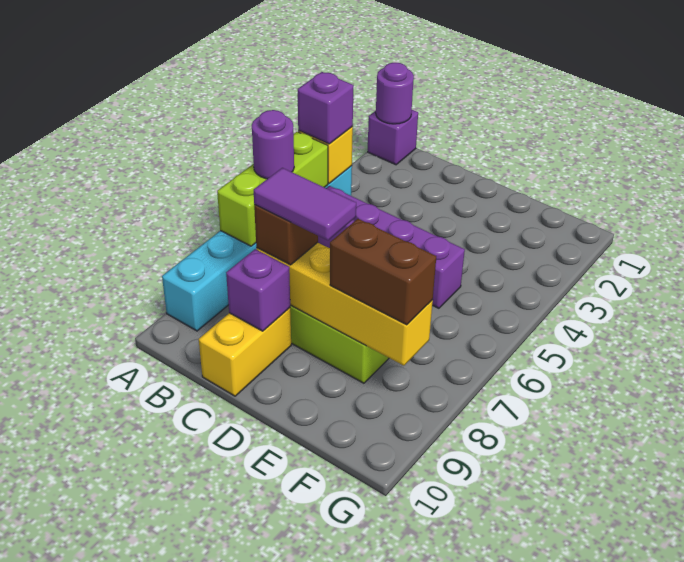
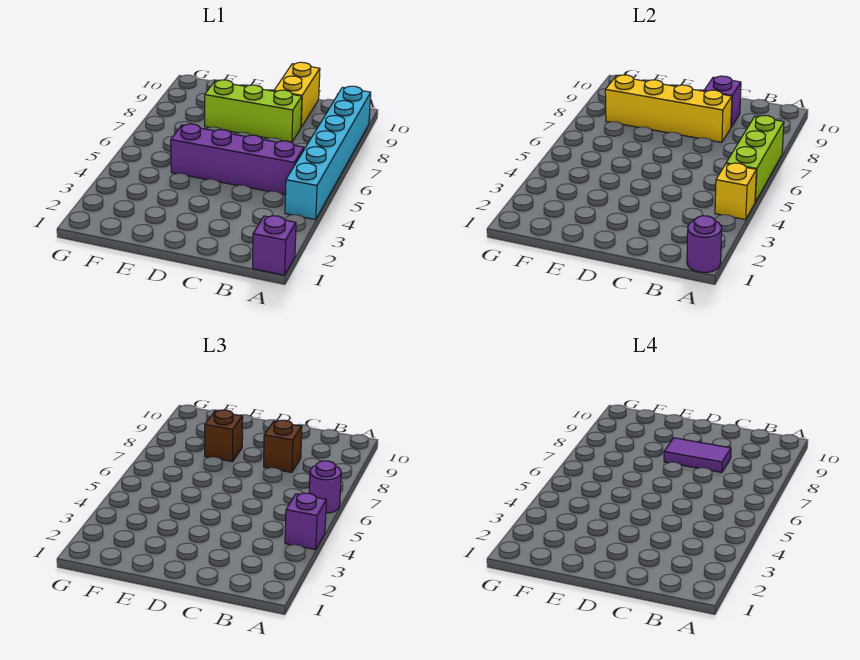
brown 1x2 brick [330,219,436,325] -> brown 1x1 brick [205,410,243,462]

